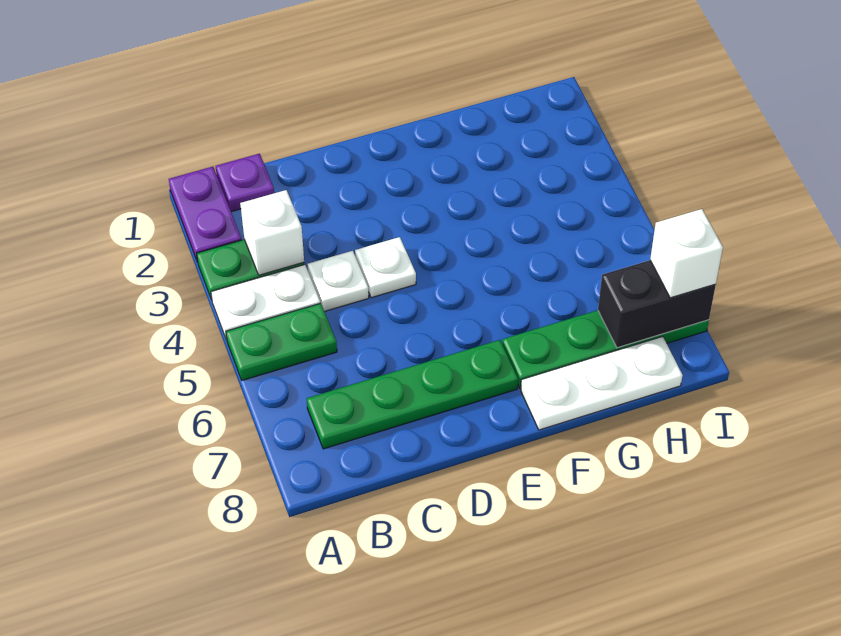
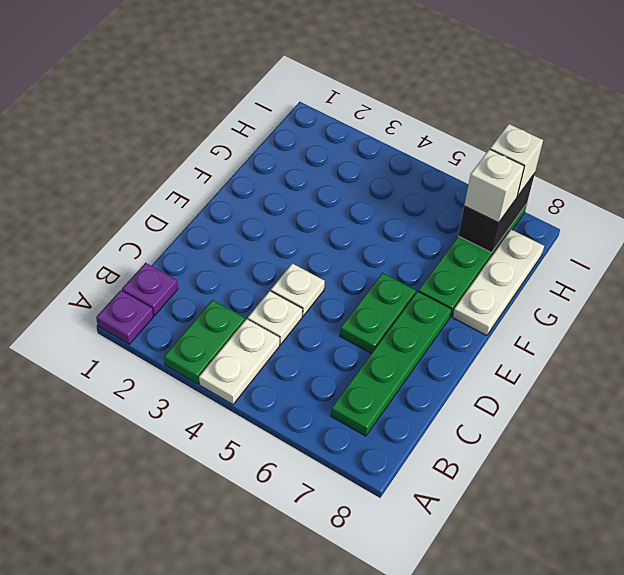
purple 1x2 plate [169,167,242,262] -> purple 1x1 plate [96,290,153,344]
green 1x2 plate [226,303,337,380] -> green 1x2 plate moved to [340,273,416,353]
white 1x1 brick [240,190,304,275] -> white 1x1 brick moved to [464,149,524,223]

